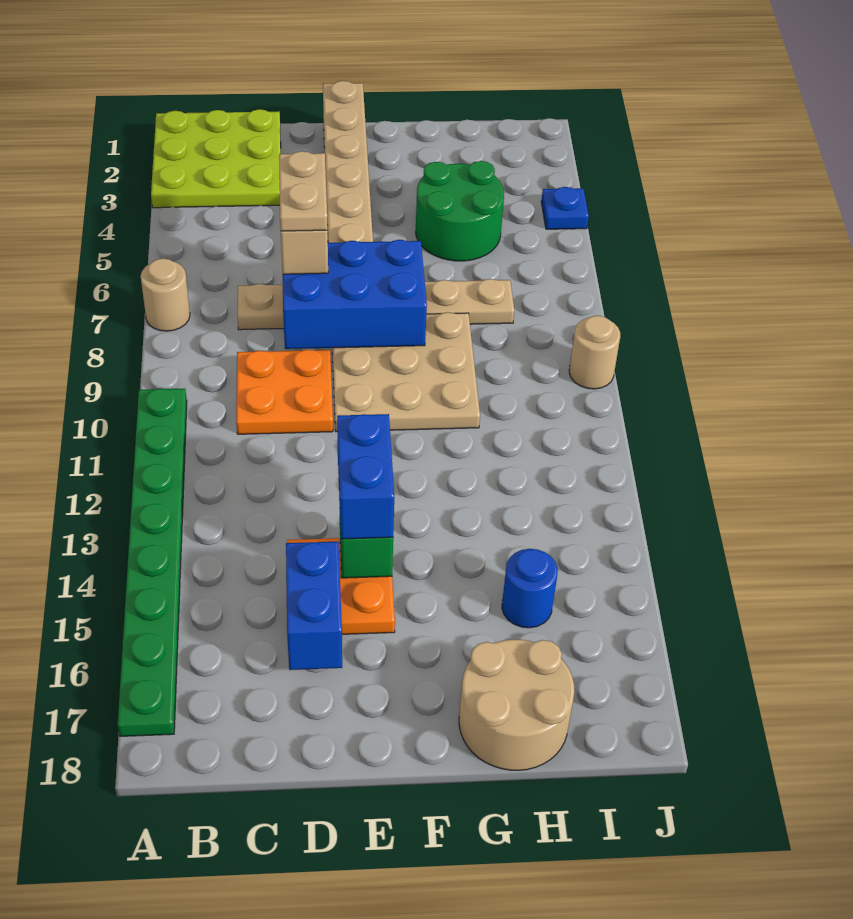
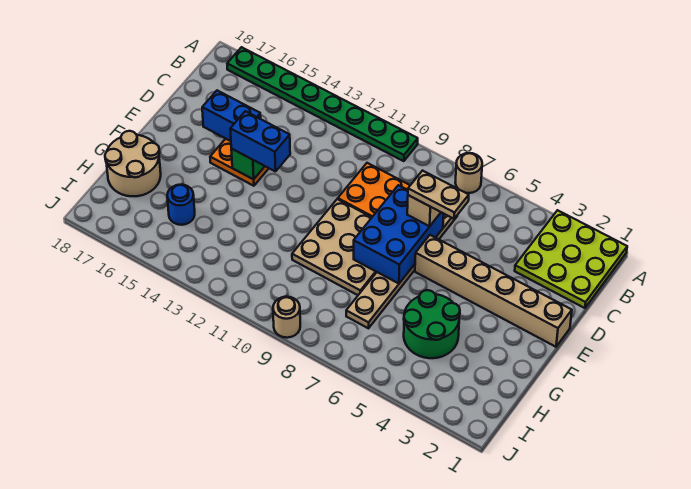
blue 1x1 plate [541,187,589,229] -> none

